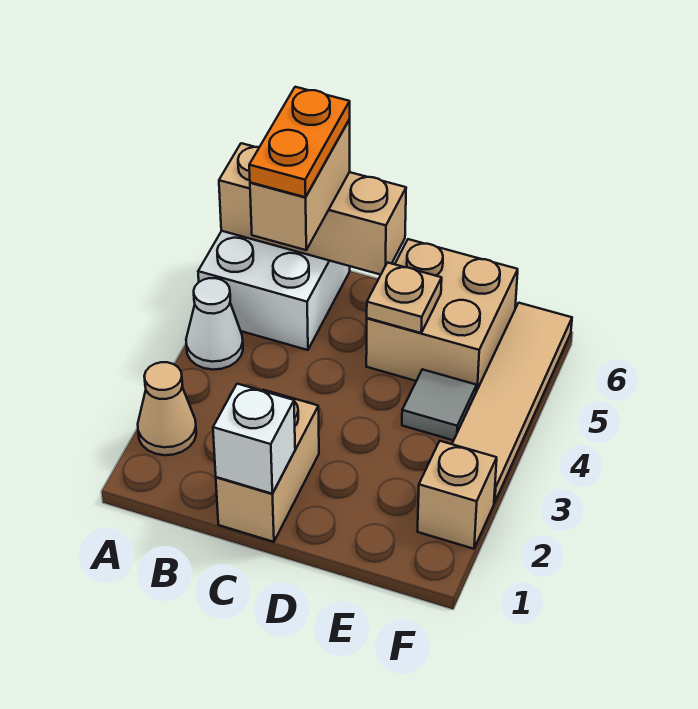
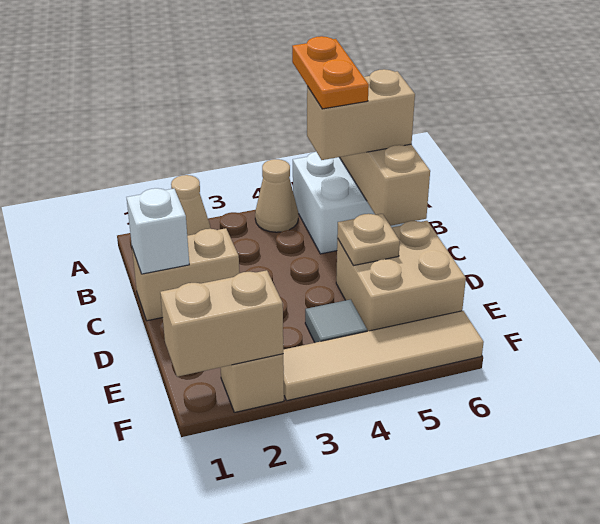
white 1x1 cone [186,278,243,370] -> tan 1x1 cone [255,159,298,232]
orange 1x2 plate [249,87,350,197] -> orange 1x2 plate turned to [292,36,369,109]
none -> tan 1x2 brick [160,270,283,377]

